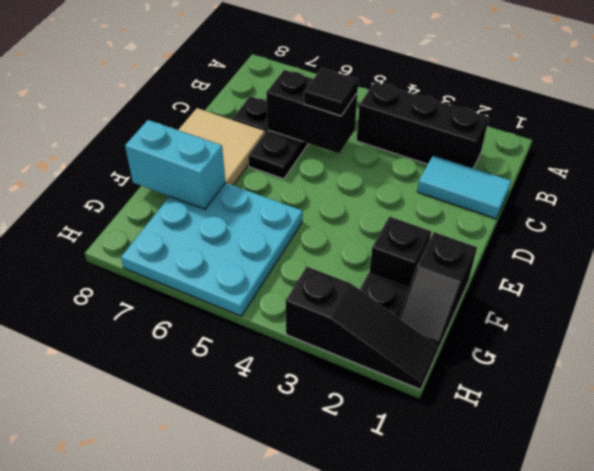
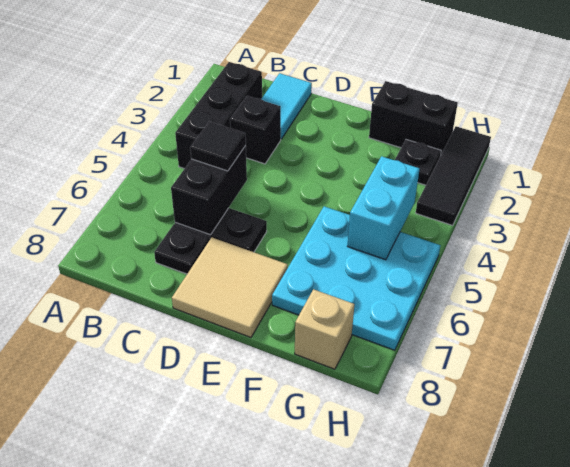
black 1x2 slope [399,232,477,349] -> black 1x2 brick [369,81,458,154]
black 1x1 brick [369,217,431,288] -> black 1x1 brick moved to [230,96,281,164]
cyan 1x2 brick [125,120,226,209] -> cyan 1x2 brick moved to [348,156,420,260]
none -> tan 1x1 brick [295,289,354,369]
black 1x3 slope [286,267,438,389] -> black 1x3 tile [416,126,491,225]

